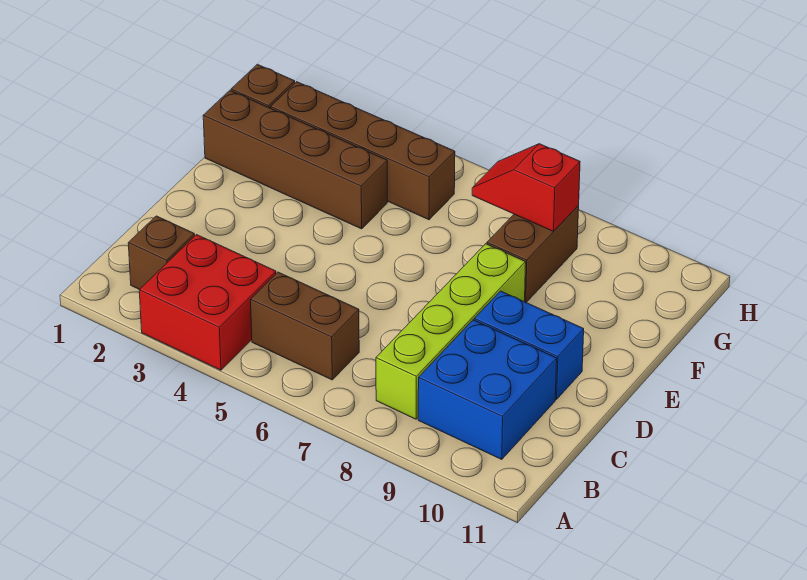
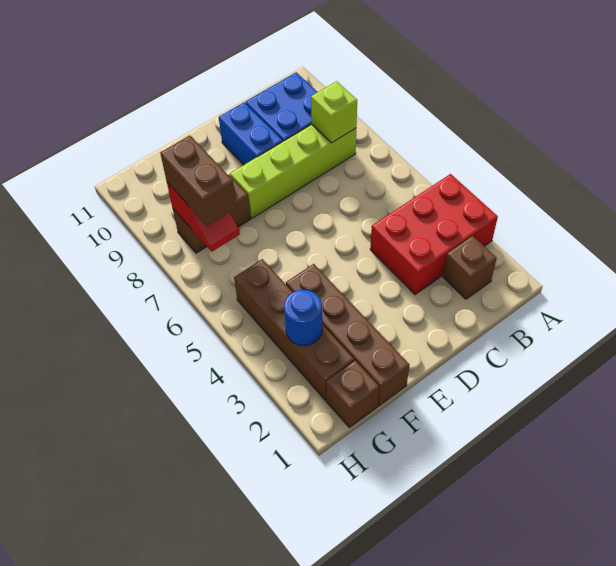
red 2x2 brick [139,235,276,370] -> red 2x3 brick [370,174,498,294]
brown 1x2 brick [251,272,359,380] -> brown 1x2 brick moved to [160,136,236,226]
none -> lime 1x1 brick [311,81,357,143]
none -> blue 1x1 round brick [284,290,322,345]

